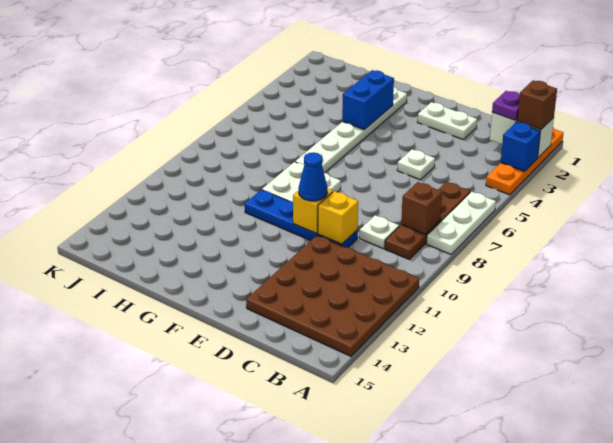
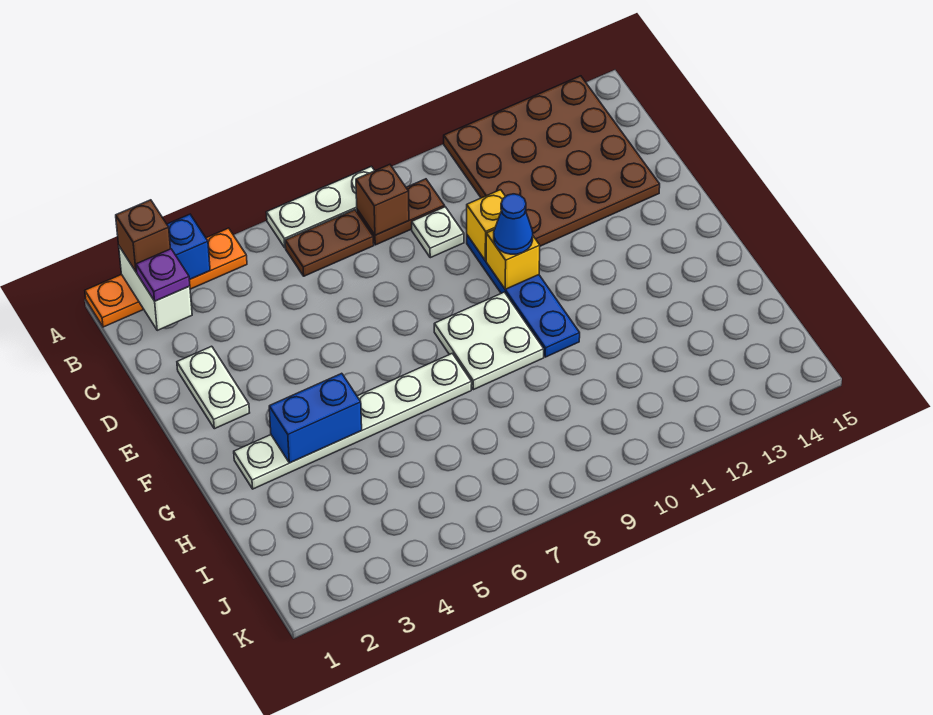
white 1x1 plate [397,149,435,180] -> none

